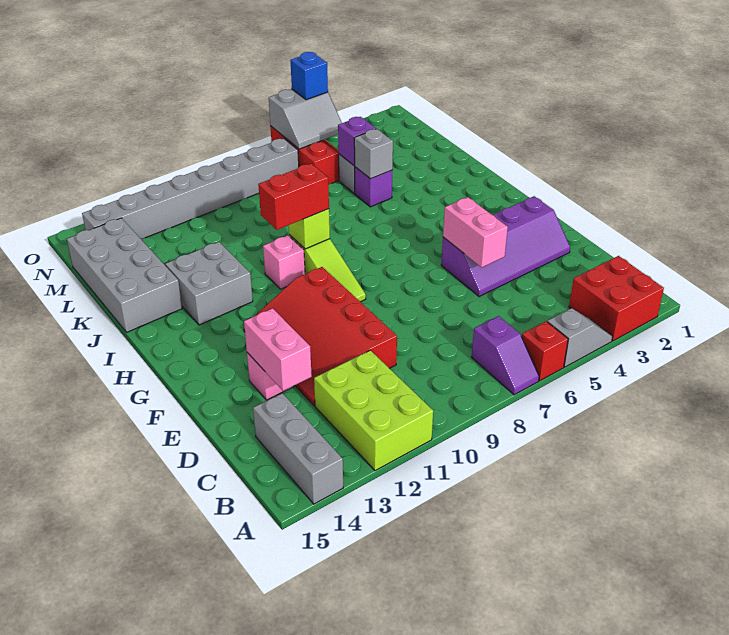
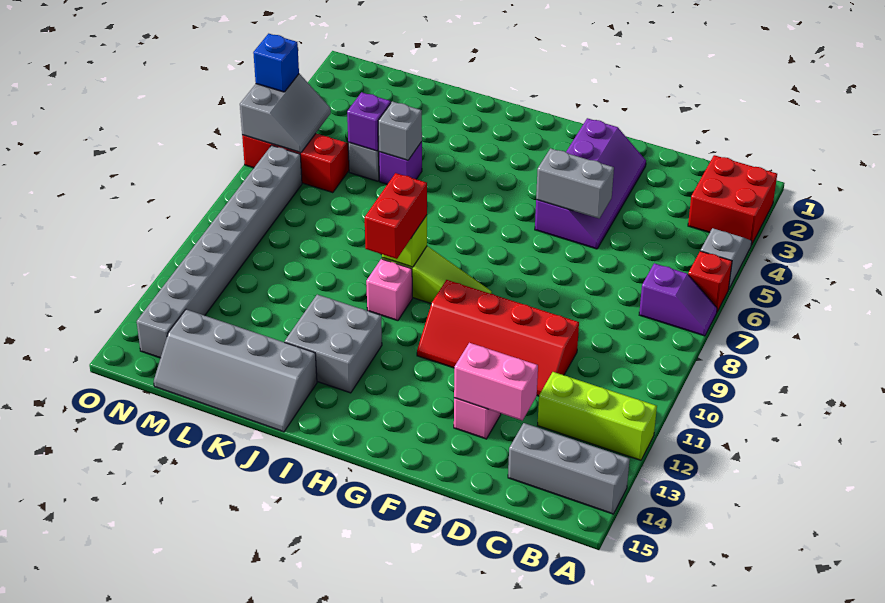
lime 2x3 brick [314,350,433,471] -> lime 1x3 brick [538,372,657,460]
red 3x4 slope [244,267,397,406] -> red 2x4 slope [417,280,579,396]
pink 1x2 brick [443,197,508,267] -> grey 1x2 brick [536,148,614,218]
grey 2x4 brick [67,218,182,332] -> grey 2x4 slope [154,309,317,432]

